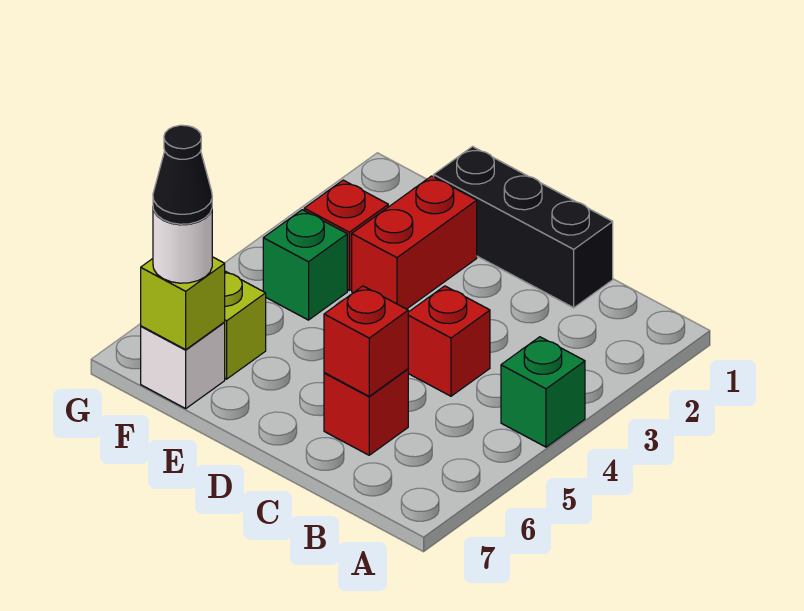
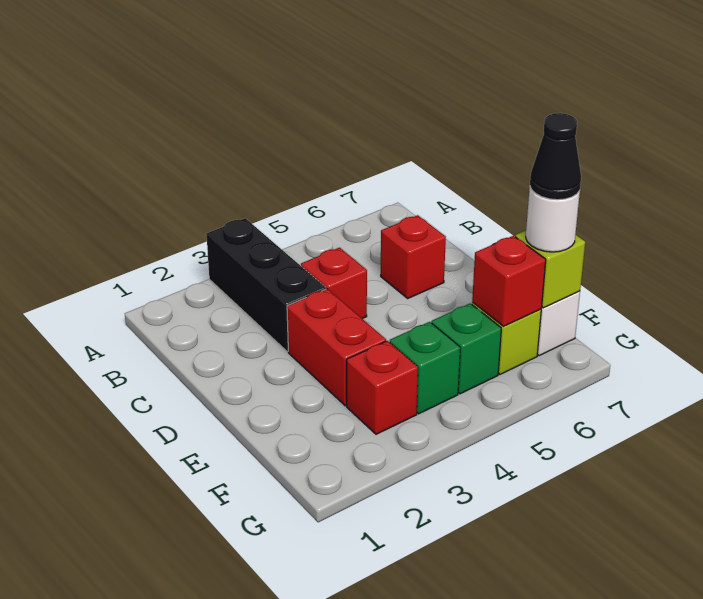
green 1x1 brick [501,337,585,447] -> green 1x1 brick moved to [431,303,501,394]
black 1x3 brick [434,147,613,308] -> black 1x3 brick moved to [206,218,326,352]
red 1x1 brick [324,286,408,396] -> red 1x1 brick moved to [472,236,546,326]
red 1x2 brick [352,176,477,309] -> red 1x2 brick turned to [287,289,386,406]

